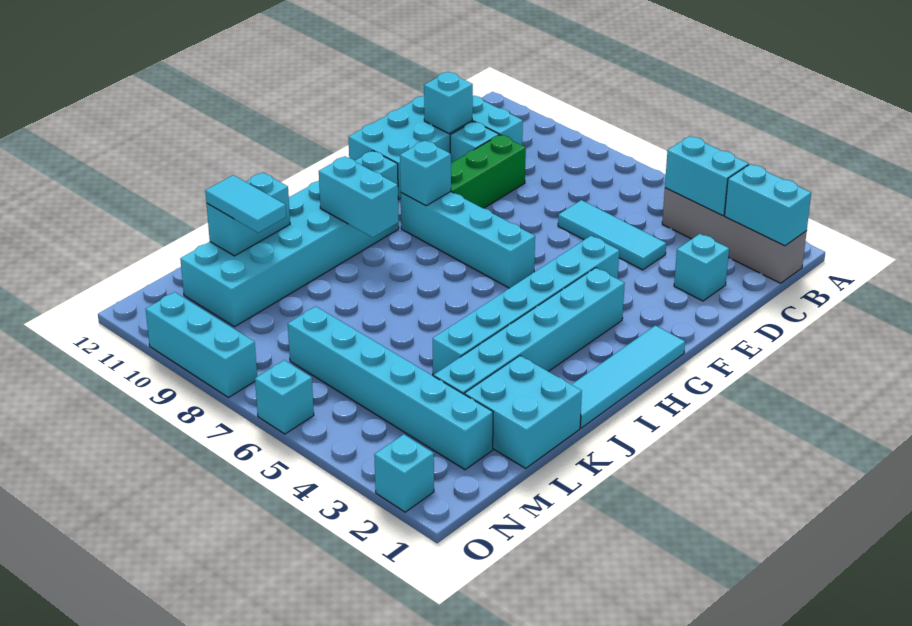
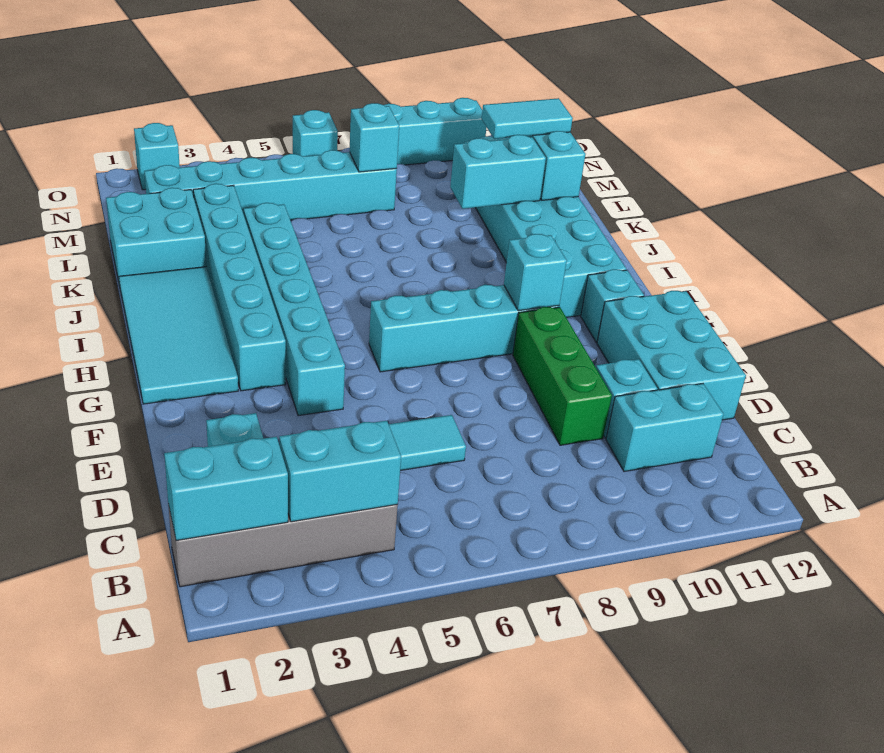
cyan 1x1 brick [424,72,473,134] -> cyan 1x1 brick moved to [350,103,399,172]
cyan 1x4 tile [572,325,685,428] -> cyan 2x4 tile [119,267,238,404]
cyan 1x2 brick [319,156,399,237] -> cyan 1x2 brick moved to [450,135,546,209]

